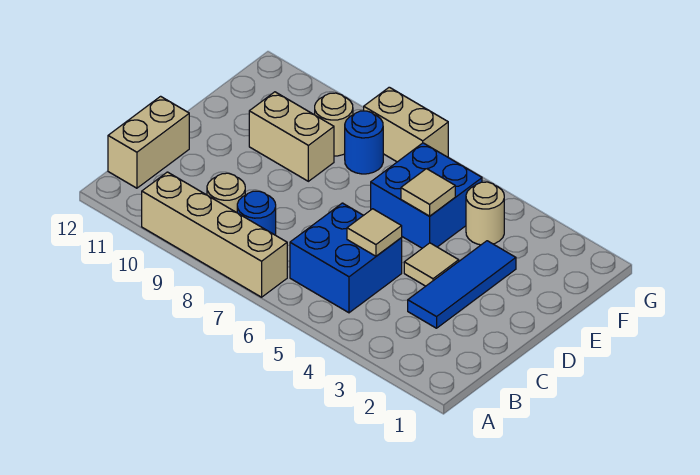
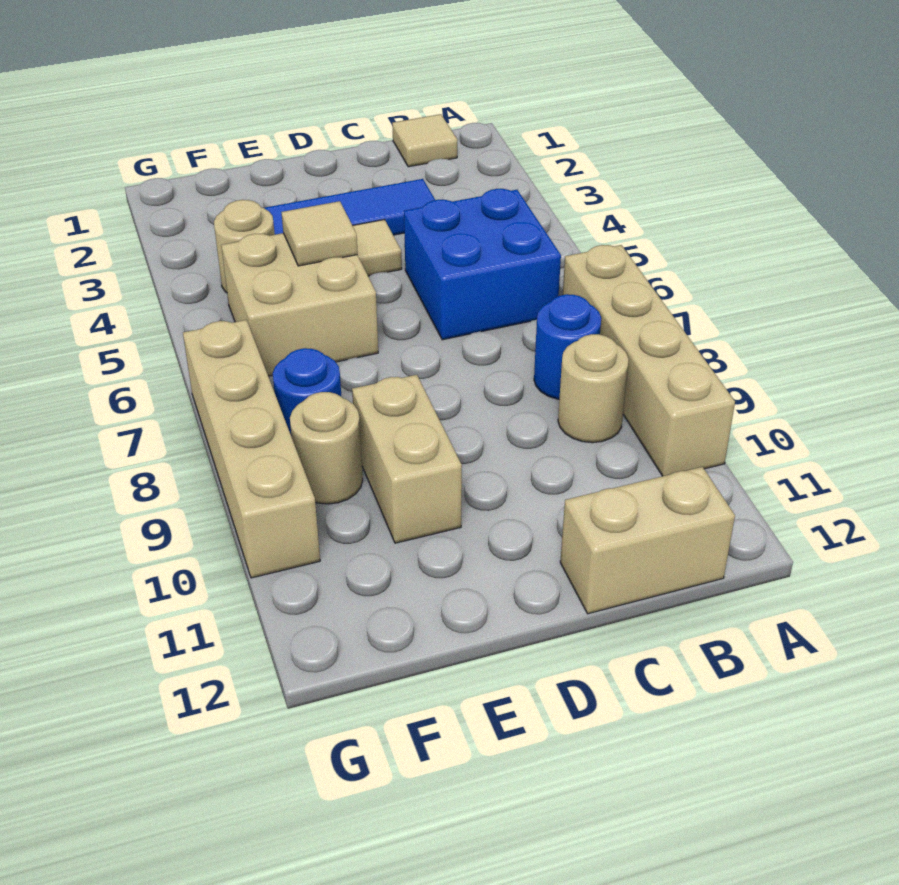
tan 1x1 tile [347,209,402,256] -> tan 1x1 tile moved to [392,114,457,167]
blue 2x2 brick [371,143,482,248] -> tan 2x2 brick [221,233,378,376]
tan 1x2 brick [364,87,448,162] -> tan 1x4 brick [183,320,320,578]

